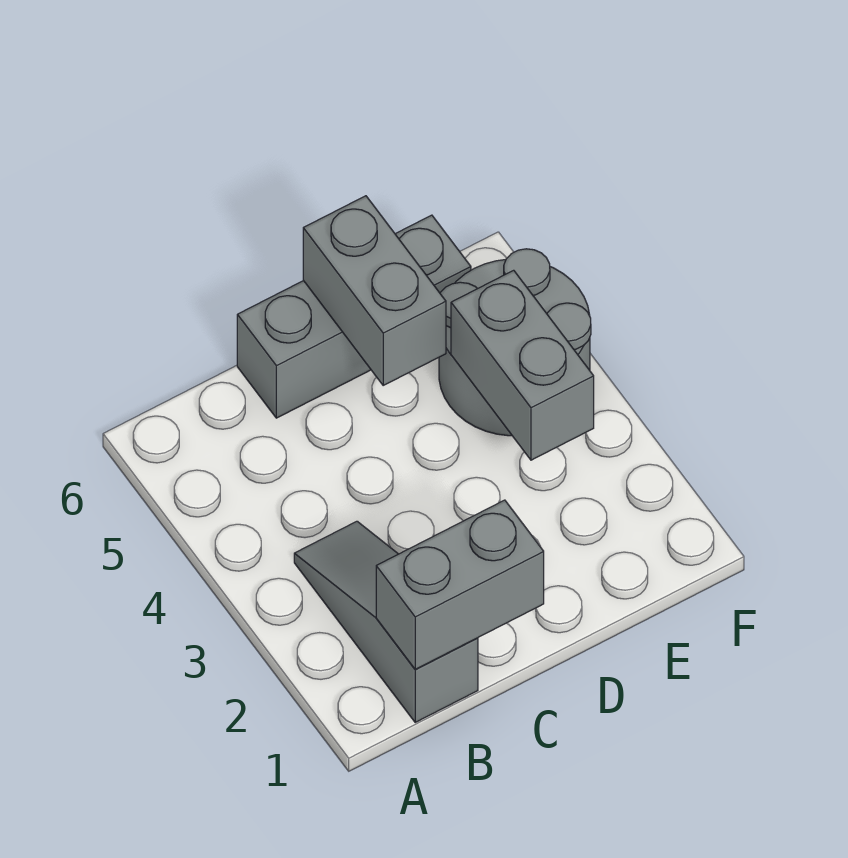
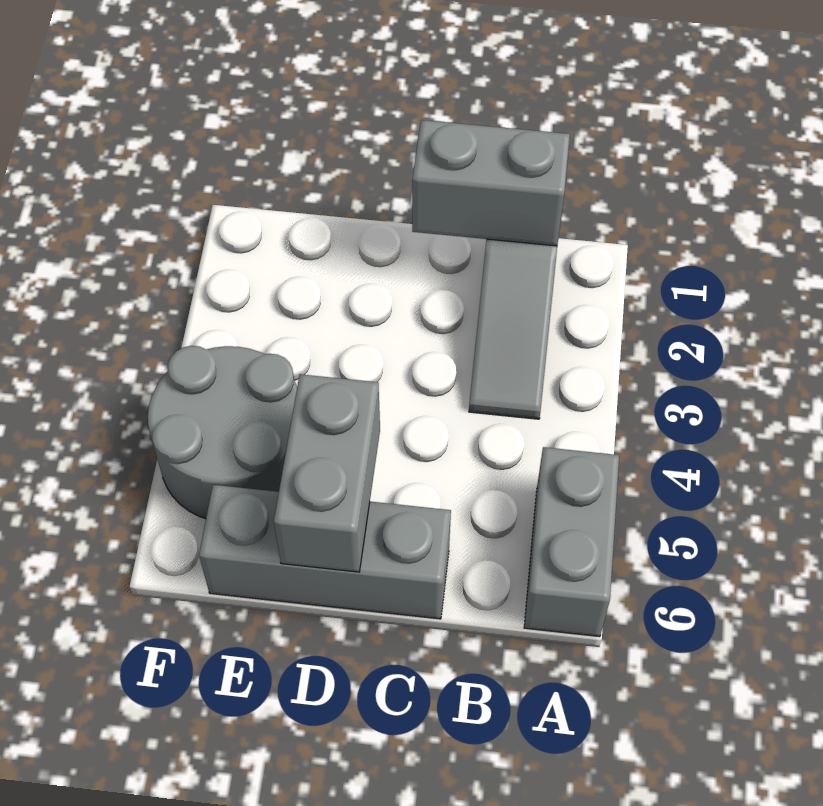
grey 1x2 brick [451,270,594,460] -> grey 1x2 brick moved to [524,447,619,637]

